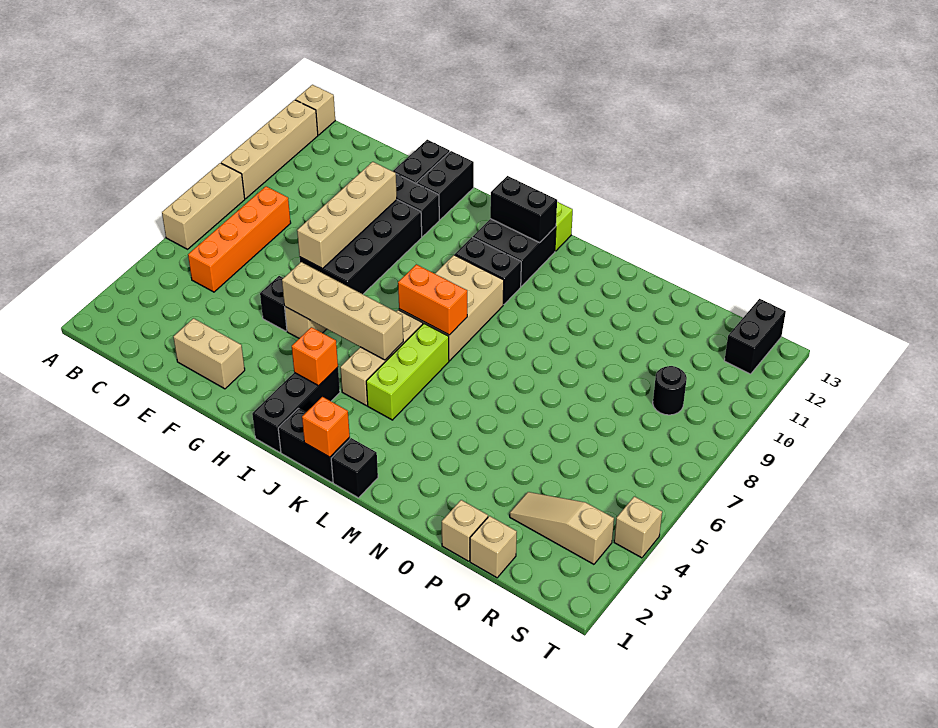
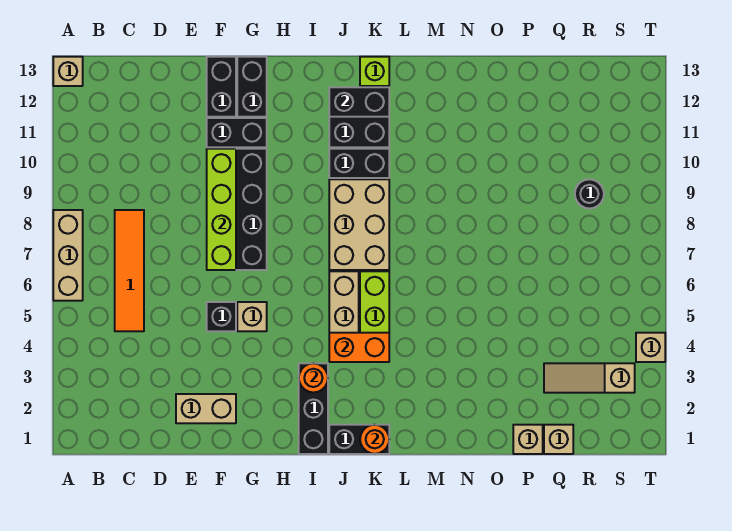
tan 1x4 brick [221,100,318,199] -> none
orange 1x4 brick [188,186,291,292] -> orange 1x4 tile [115,210,144,331]
tan 1x4 brick [297,162,397,269] -> lime 1x4 brick [207,149,236,270]
tan 1x4 brick [282,262,403,360] -> none
orange 1x1 brick [292,327,338,386] -> orange 1x1 round brick [299,363,328,393]
orange 1x2 brick [398,264,467,335] -> orange 1x2 brick moved to [329,333,389,362]
orange 1x1 brick [302,397,350,457] -> orange 1x1 round brick [360,425,389,454]
black 1x1 brick [331,438,378,498] -> none
black 1x2 brick [724,299,786,374] -> none

